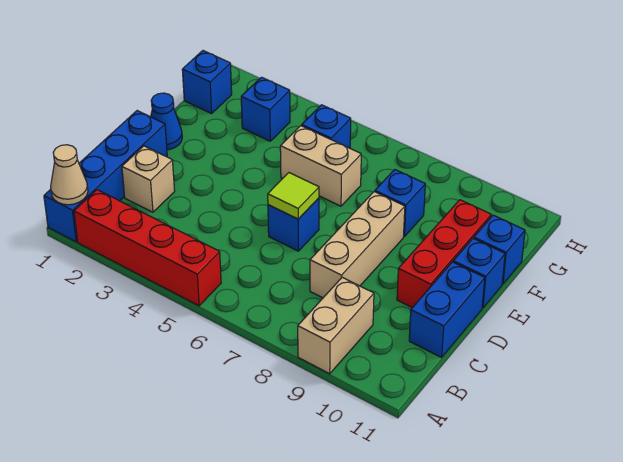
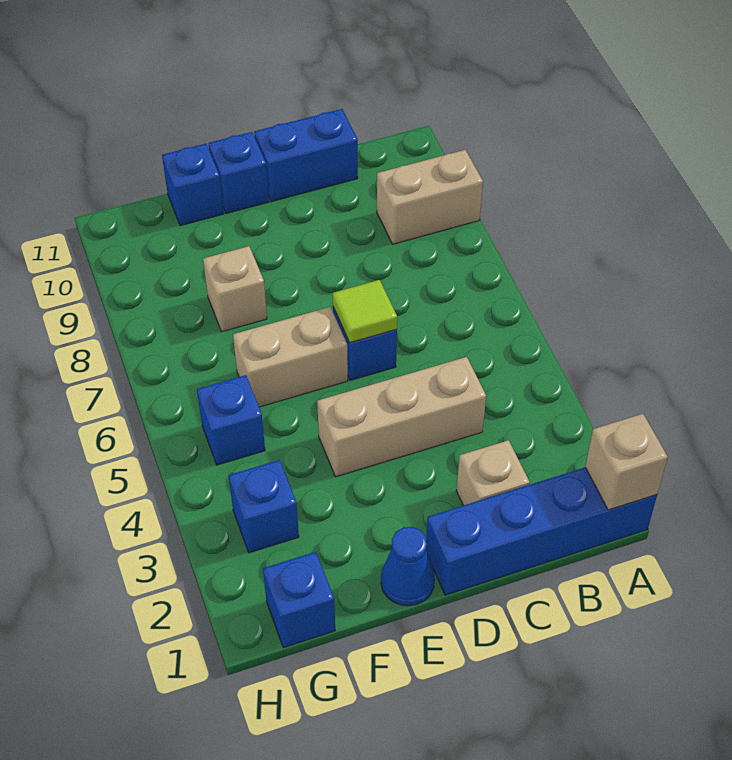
tan 1x1 cone [51,145,88,205] -> tan 1x1 brick [585,414,668,510]
red 1x4 brick [74,190,221,306] -> none
tan 1x3 brick [310,192,405,298] -> tan 1x3 brick moved to [317,357,486,477]
red 1x3 brick [397,200,491,308] -> none
tan 1x2 brick [280,126,361,206] -> tan 1x2 brick turned to [233,307,348,407]
blue 1x1 brick [375,170,425,236] -> tan 1x1 brick [203,246,267,332]

